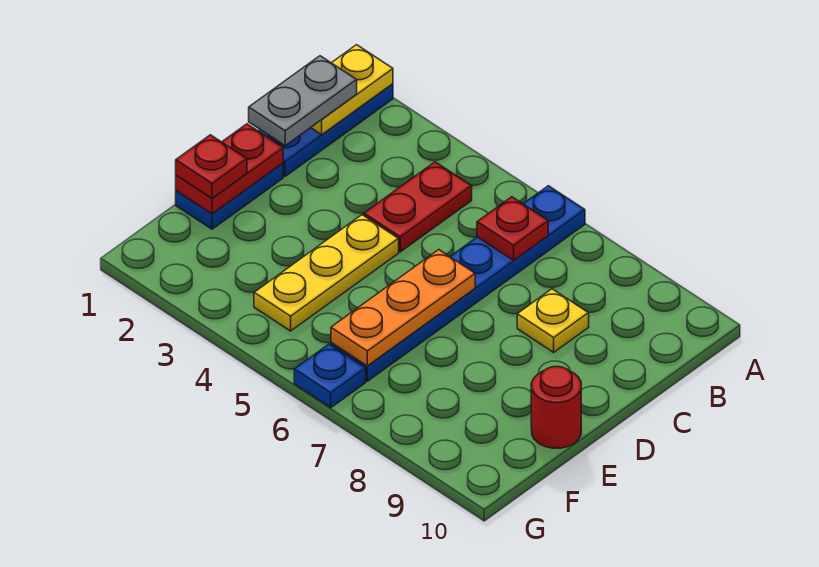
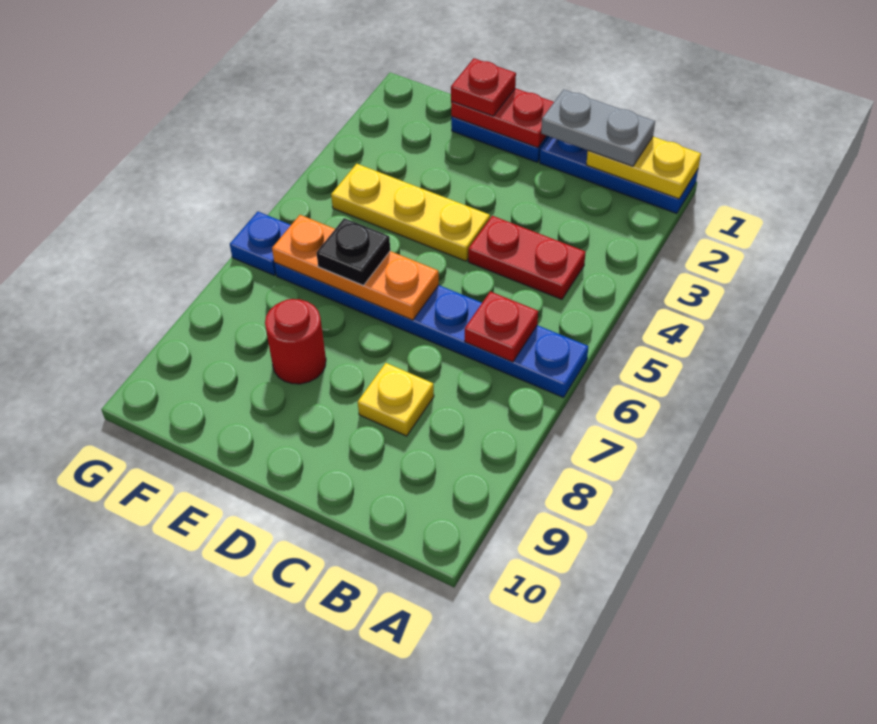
none -> black 1x1 plate [316,218,390,285]
red 1x1 round brick [531,366,581,448] -> red 1x1 round brick moved to [265,299,326,384]

